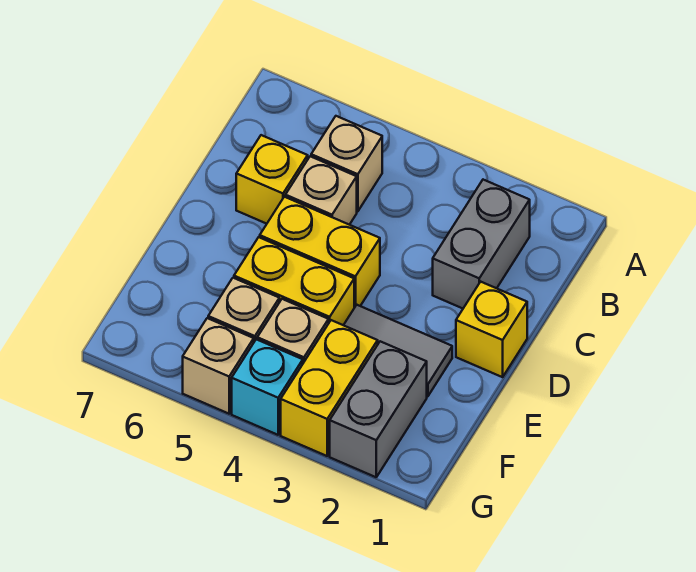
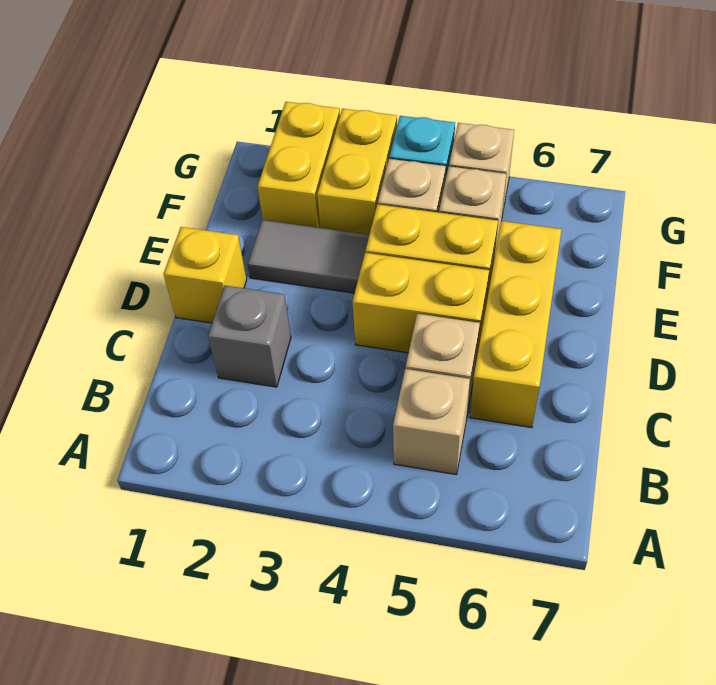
grey 1x2 brick [433,180,530,308] -> grey 1x1 brick [208,285,291,387]
yellow 1x1 brick [236,135,308,224] -> yellow 1x3 brick [470,221,561,427]
grey 1x2 brick [330,341,427,477] -> yellow 1x2 brick [258,102,340,228]

